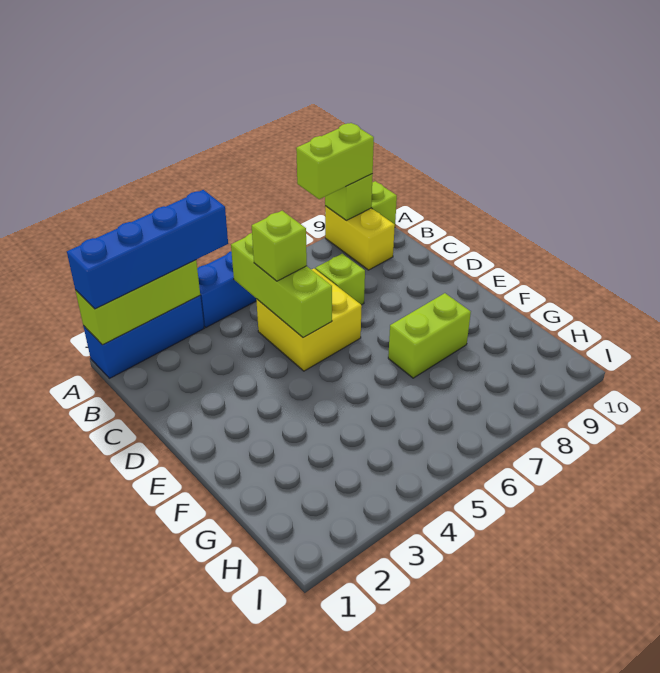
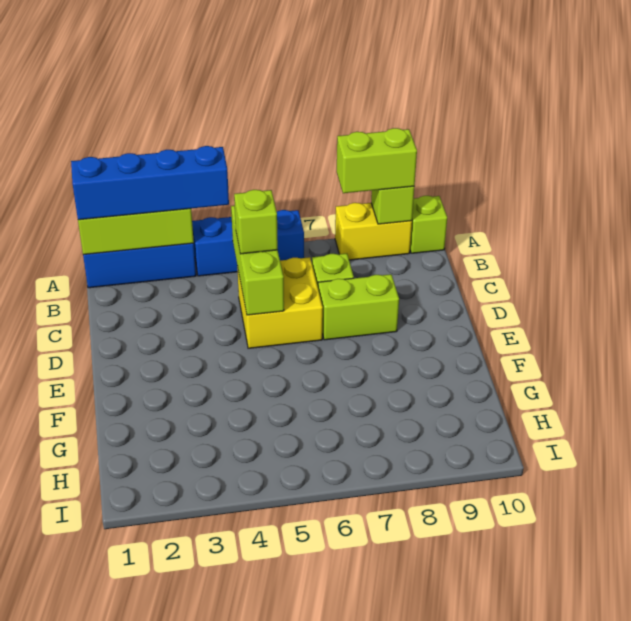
yellow 1x2 brick [325,206,395,270] -> yellow 1x2 brick turned to [335,203,412,260]
lime 1x2 brick [388,293,471,378] -> lime 1x2 brick moved to [318,274,399,340]

